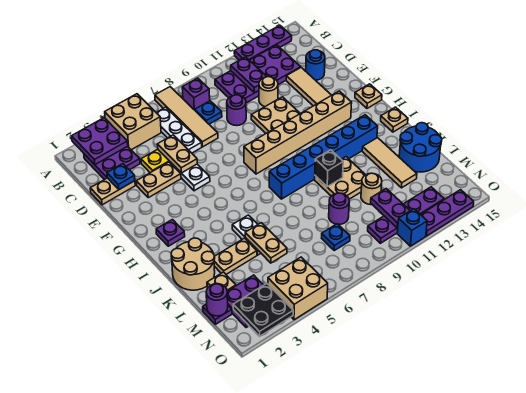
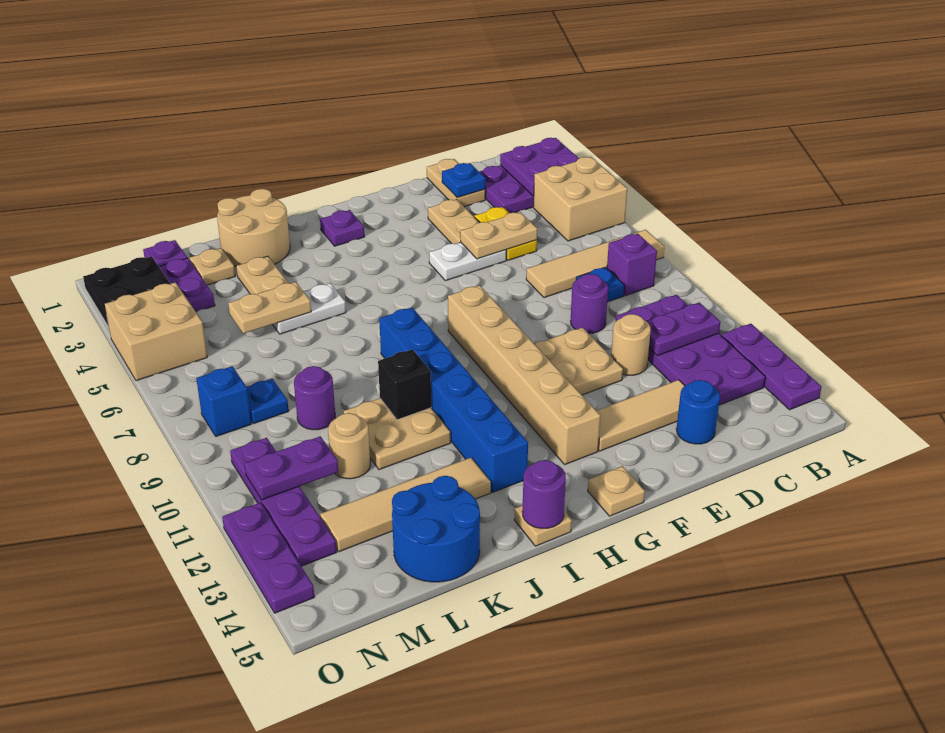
white 1x3 plate [156,107,202,153] -> none
tan 1x3 tile [362,138,417,188] -> tan 1x4 tile [320,458,491,552]
purple 1x1 round brick [206,284,228,316] -> purple 1x1 round brick moved to [522,460,566,528]
blue 1x1 brick [397,209,427,246] -> blue 1x1 brick moved to [196,366,252,437]

